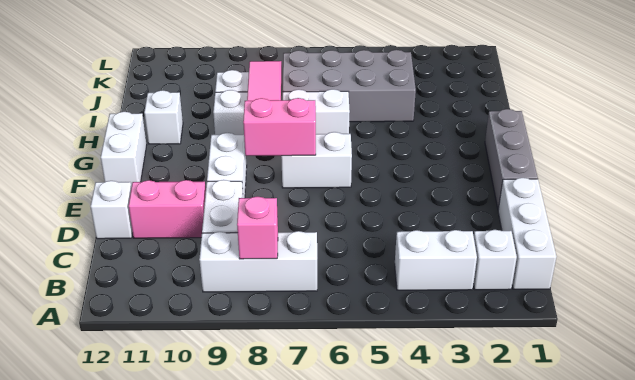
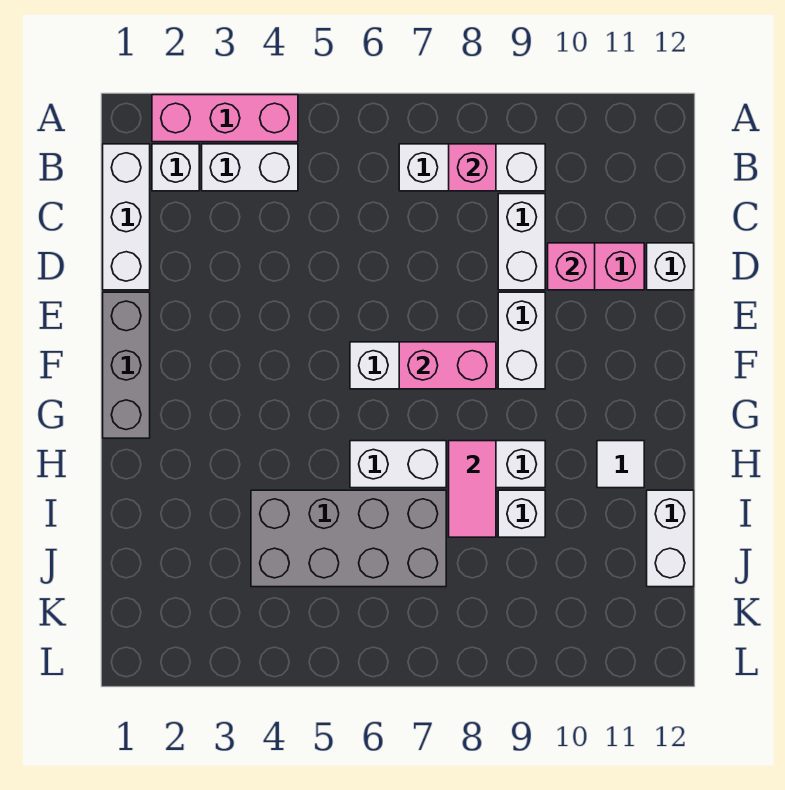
none -> pink 1x3 brick [152,95,298,142]
none -> pink 1x1 brick [548,243,595,290]
white 1x2 brick [101,112,147,187] -> white 1x2 brick moved to [647,490,694,587]
white 1x1 brick [144,90,183,144] -> white 1x1 tile [597,441,644,488]

